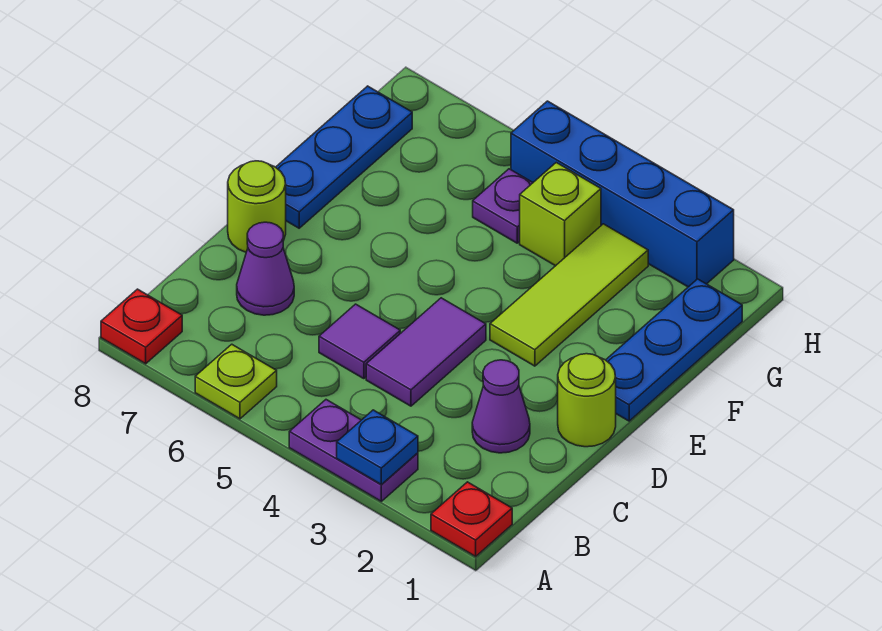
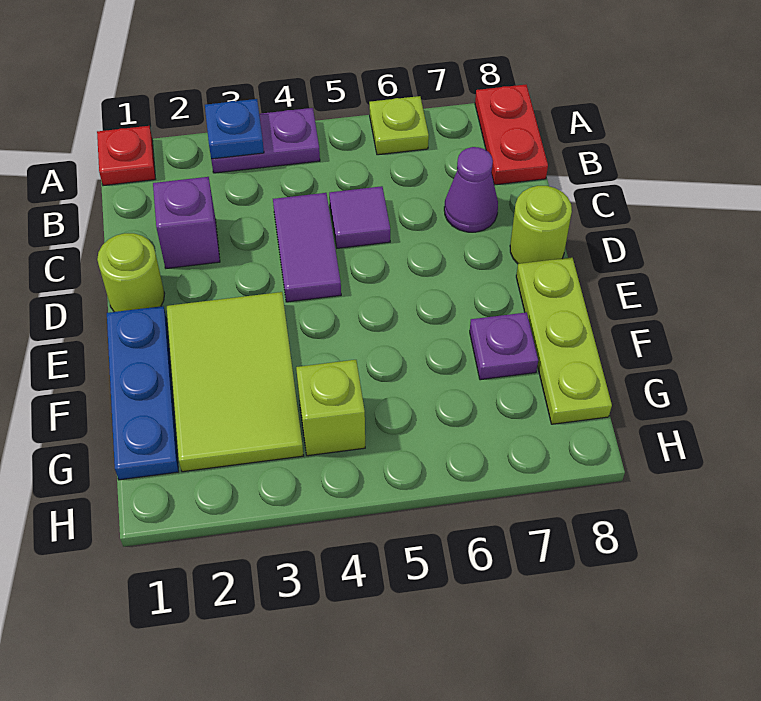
red 1x1 plate [101,289,182,364] -> red 1x2 plate [475,85,548,185]
purple 1x1 cone [472,360,530,453] -> purple 1x1 brick [153,177,220,268]
lime 1x3 tile [490,224,648,366] -> lime 2x3 tile [167,292,304,472]
blue 1x3 plate [276,86,412,228] -> lime 1x3 plate [516,257,612,424]
purple 1x1 plate [473,169,533,243] -> purple 1x1 plate moved to [470,312,538,380]
blue 1x4 brick [511,101,734,287] -> none

